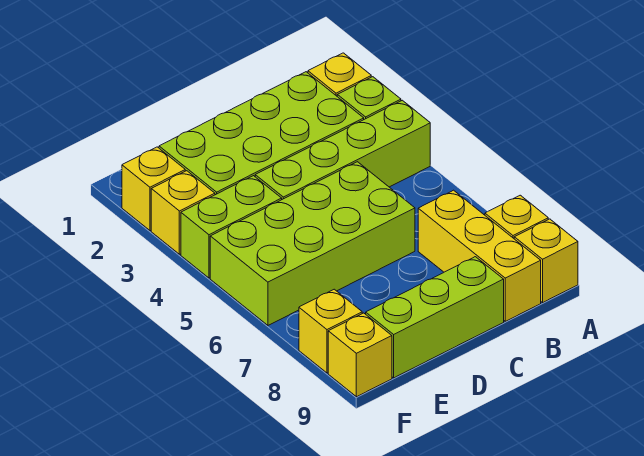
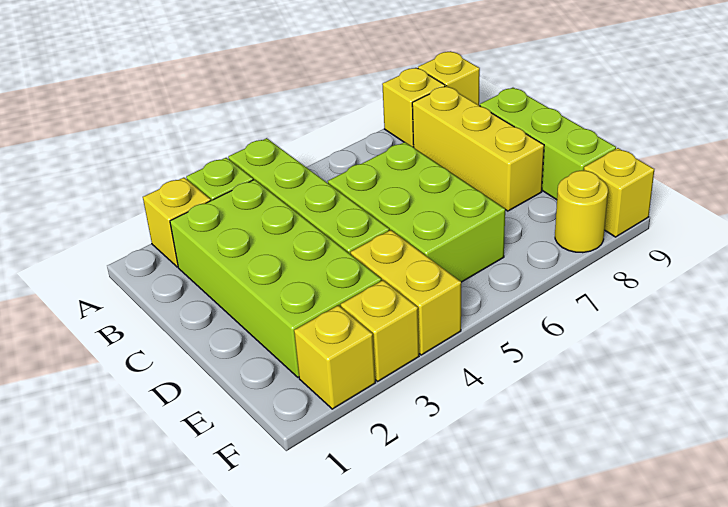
yellow 1x3 brick [418,190,541,321] -> yellow 1x3 brick turned to [412,86,544,211]
lime 2x4 brick [210,162,415,325] -> lime 2x3 brick [328,142,505,282]
lime 1x2 brick [181,176,282,278] -> yellow 1x2 brick [350,230,461,355]
yellow 1x1 brick [299,289,362,373] -> yellow 1x1 round brick [555,171,608,253]

